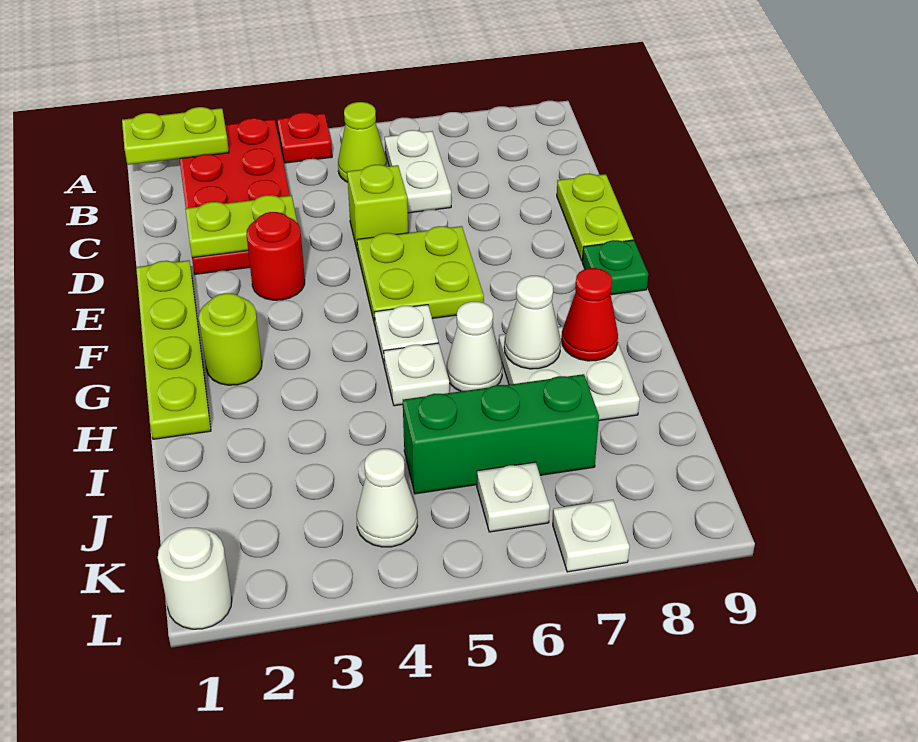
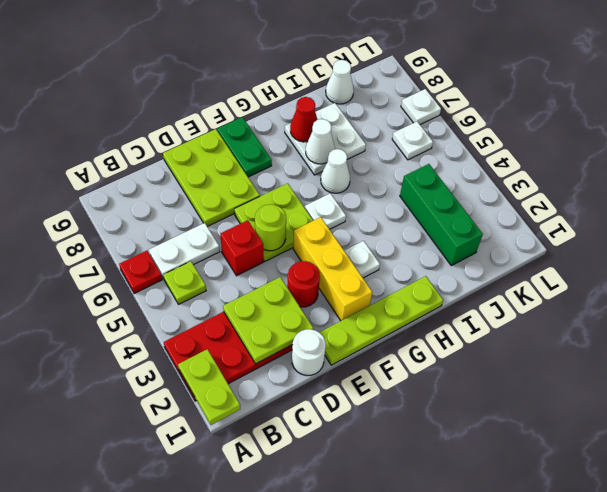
red 1x1 plate [277,112,332,163] -> red 1x1 plate moved to [119,251,162,294]
lime 1x1 cone [338,102,387,182] -> lime 1x1 plate [163,261,206,304]
lime 1x2 plate [185,195,297,258] -> lime 2x2 plate [223,277,314,364]
lime 1x1 brick [347,165,408,253] -> red 1x1 brick [220,220,263,276]
lime 1x2 plate [557,174,633,260] -> lime 2x3 plate [163,129,260,227]
none -> yellow 1x3 brick [293,217,372,321]
green 1x1 plate [582,240,648,295] -> green 1x2 plate [217,117,272,177]
lime 1x1 round brick [199,293,262,385] -> lime 1x1 round brick moved to [255,204,286,251]
white 1x1 plate [384,343,449,406] -> white 1x1 plate moved to [344,241,380,278]
green 1x3 brick [403,374,599,494] -> green 1x3 brick moved to [400,164,483,266]
white 1x1 cone [357,449,417,547] -> white 1x1 cone moved to [326,60,354,104]
white 1x1 round brick [158,528,232,629] -> white 1x1 round brick moved to [292,329,326,376]

